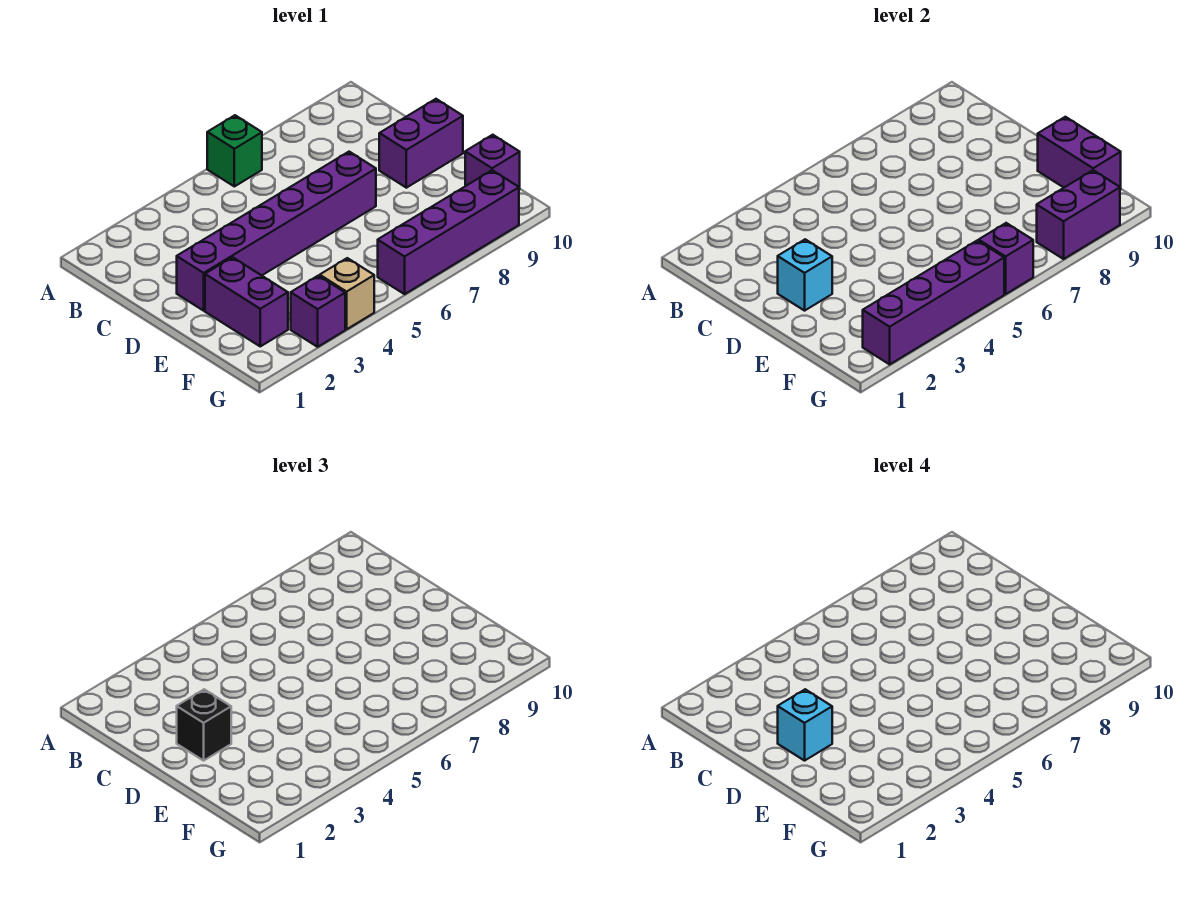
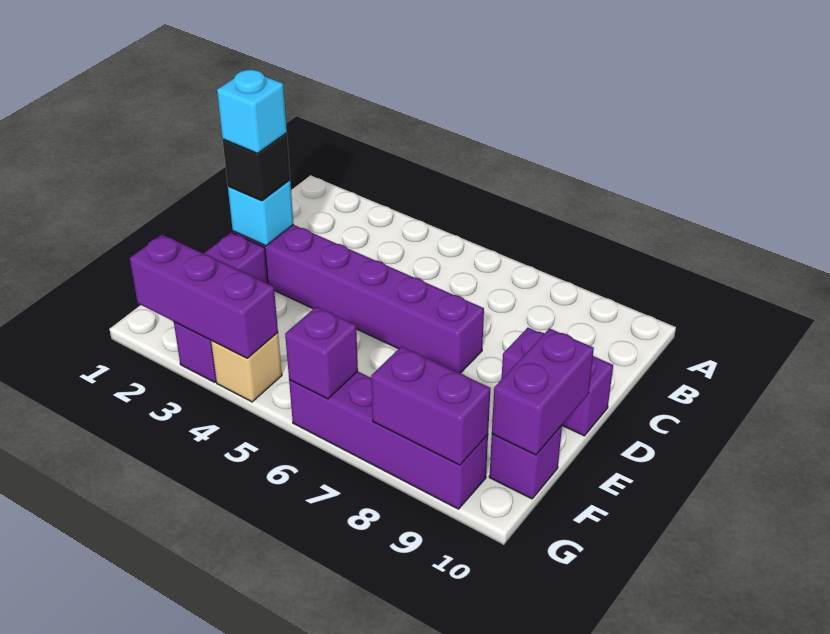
green 1x1 brick [207,115,262,186] -> none
purple 1x4 brick [863,241,1004,364] -> purple 1x3 brick [130,234,278,358]

